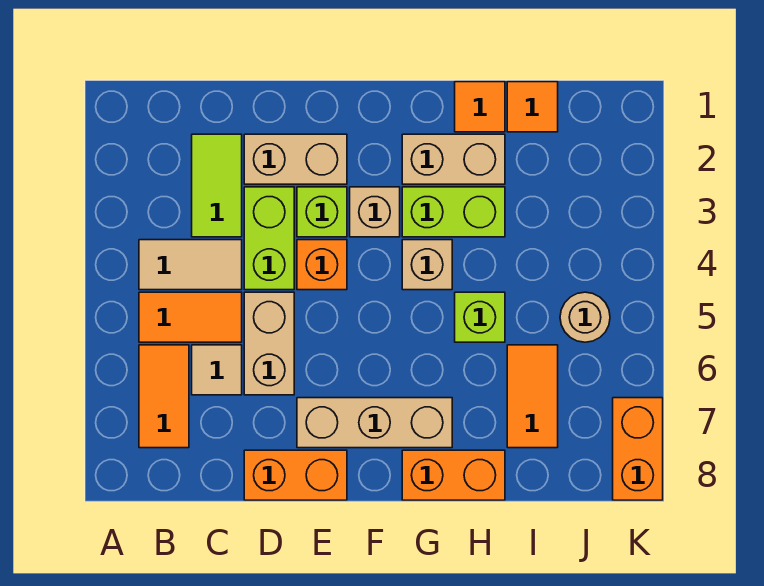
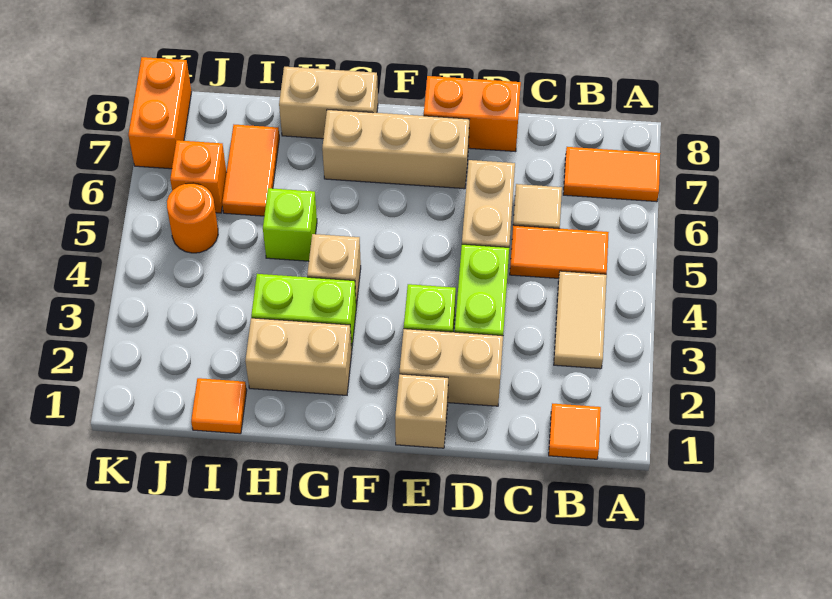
tan 1x2 tile [139,240,242,290] -> tan 1x2 tile turned to [554,271,607,369]
orange 1x2 tile [139,345,189,448] -> orange 1x2 tile turned to [563,147,660,202]
lime 1x2 tile [192,134,242,237] -> none
orange 1x1 brick [297,240,347,290] -> orange 1x1 brick moved to [170,140,227,213]
tan 1x1 brick [350,187,400,237] -> tan 1x1 brick moved to [395,374,448,448]
orange 1x2 brick [402,450,505,500] -> tan 1x2 brick [279,67,378,139]
orange 1x1 tile [455,82,505,132] -> orange 1x1 tile moved to [549,404,601,459]
tan 1x1 round brick [560,292,610,342] -> orange 1x1 round brick [167,183,218,253]

